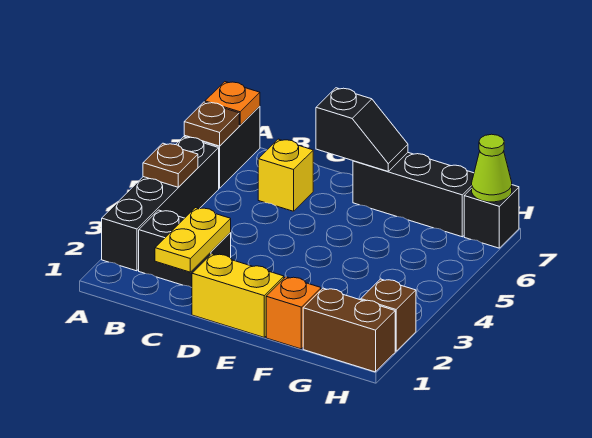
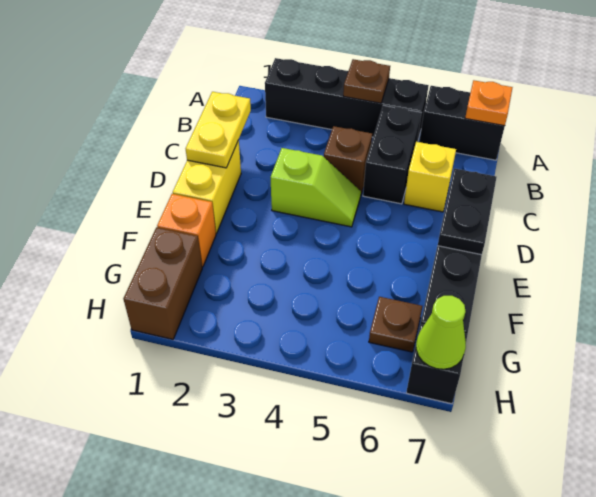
brown 1x1 plate [184,102,239,146] -> brown 1x1 plate moved to [369,297,422,352]
black 1x2 brick [139,210,231,288] -> black 1x2 brick moved to [363,106,422,204]
yellow 1x2 plate [155,208,231,272] -> yellow 1x2 plate turned to [186,92,251,168]
none -> lime 1x2 slope [271,148,361,227]
black 1x2 slope [316,88,408,171] -> black 1x2 plate [438,168,497,255]
brown 1x1 brick [361,279,416,351] -> brown 1x1 brick moved to [324,126,372,194]

